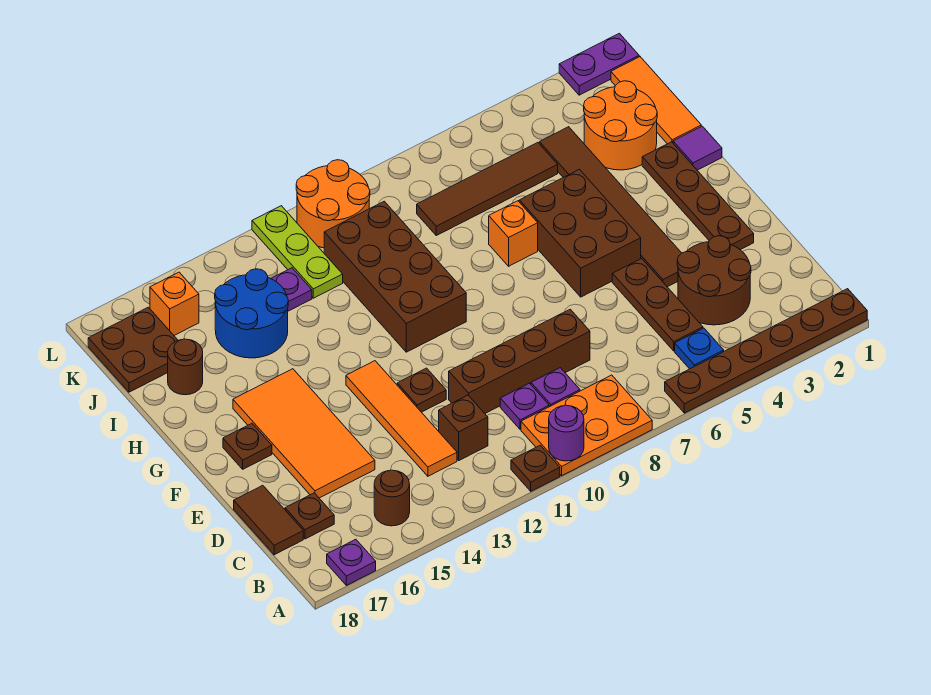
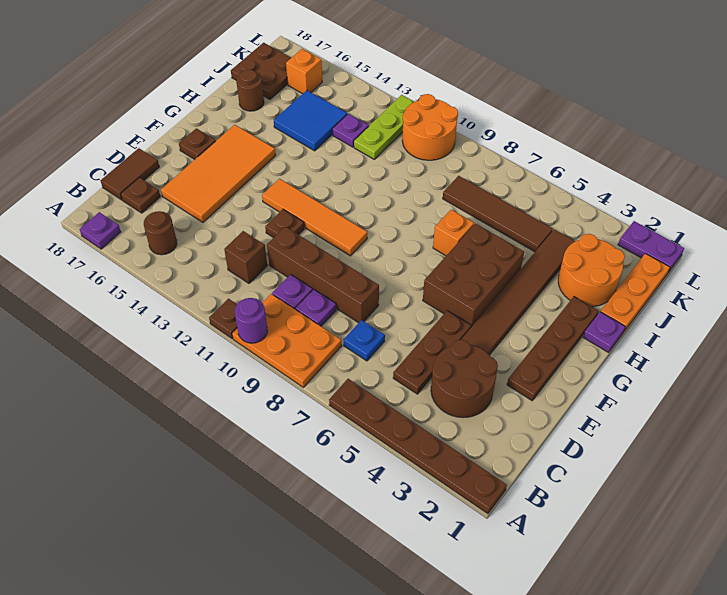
blue 1x1 plate [675,328,724,369] -> blue 1x1 plate moved to [344,320,385,361]
orange 1x4 tile [346,361,457,476] -> orange 1x4 tile turned to [262,179,367,256]
brown 2x4 brick [324,201,466,352] -> none
purple 1x1 tile [673,126,722,170] -> purple 1x1 plate [583,312,625,353]
orange 1x3 tile [611,57,701,144] -> orange 1x3 plate [601,253,670,331]
blue 2x2 round brick [215,269,288,358] -> blue 2x2 tile [274,90,347,151]

